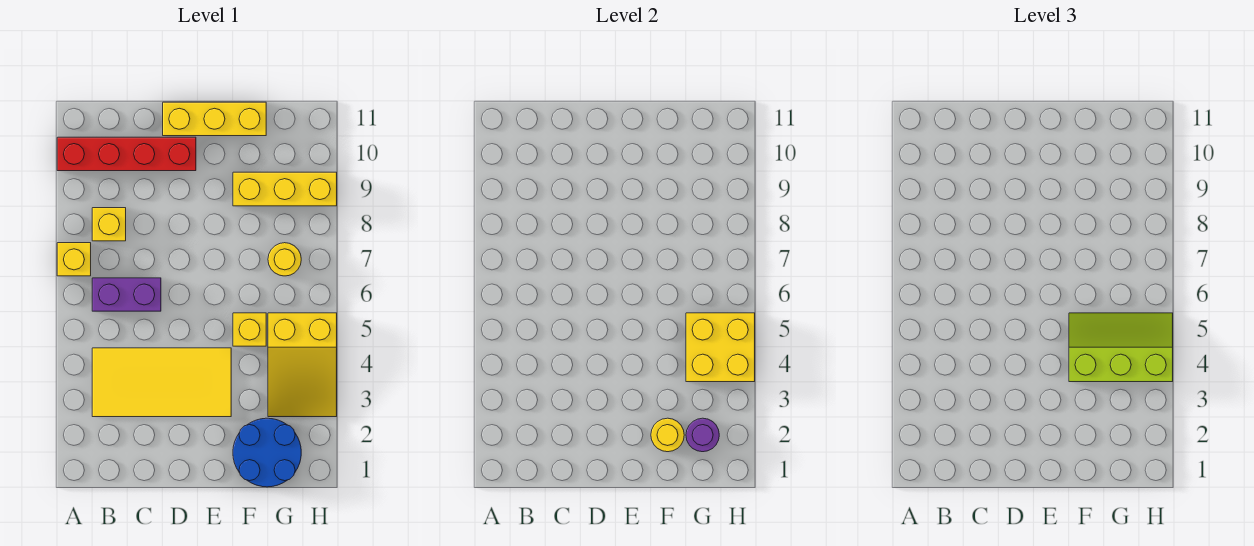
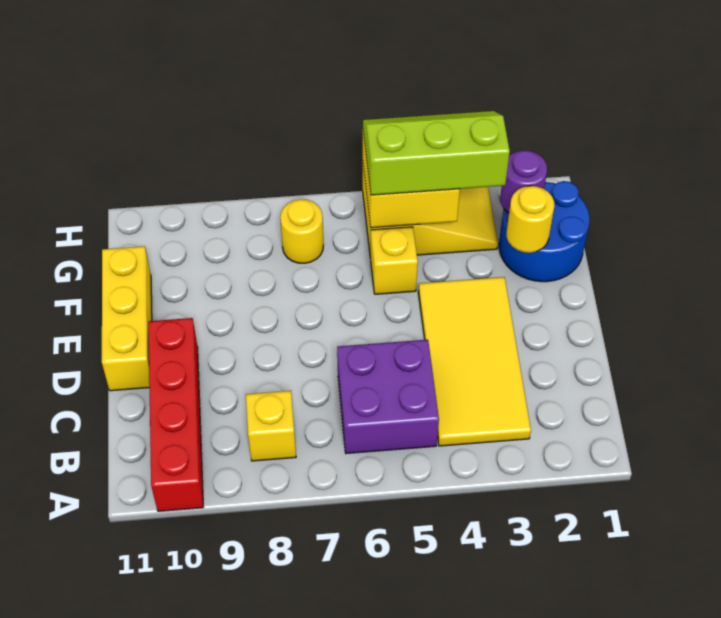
yellow 1x1 brick [57,243,91,276] -> none
purple 1x2 brick [92,278,161,311] -> purple 2x2 brick [337,340,439,454]
lime 2x3 slope [1069,313,1173,382] -> lime 2x3 slope turned to [363,111,510,195]
yellow 1x3 brick [233,172,337,206] -> none

